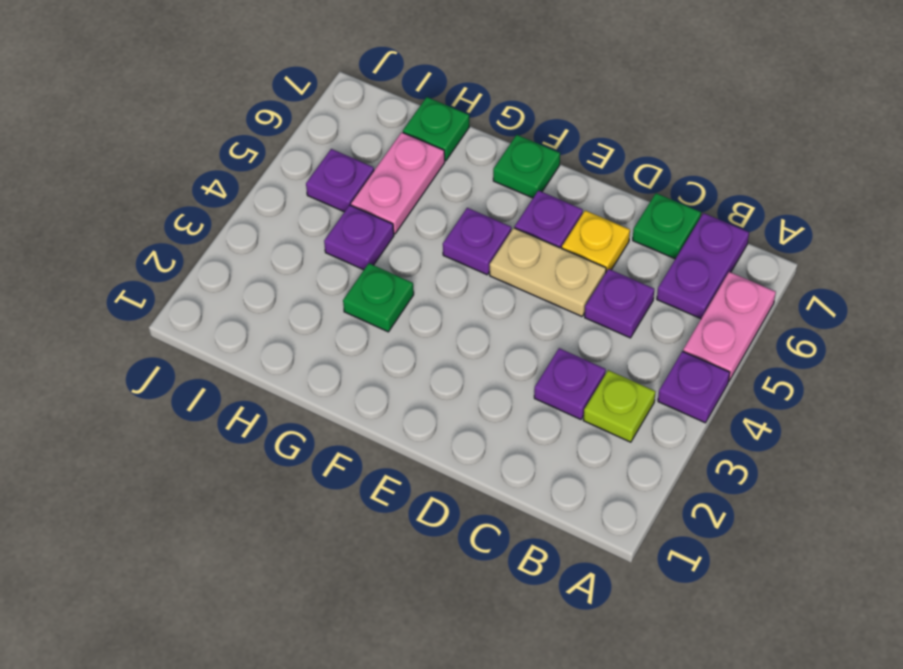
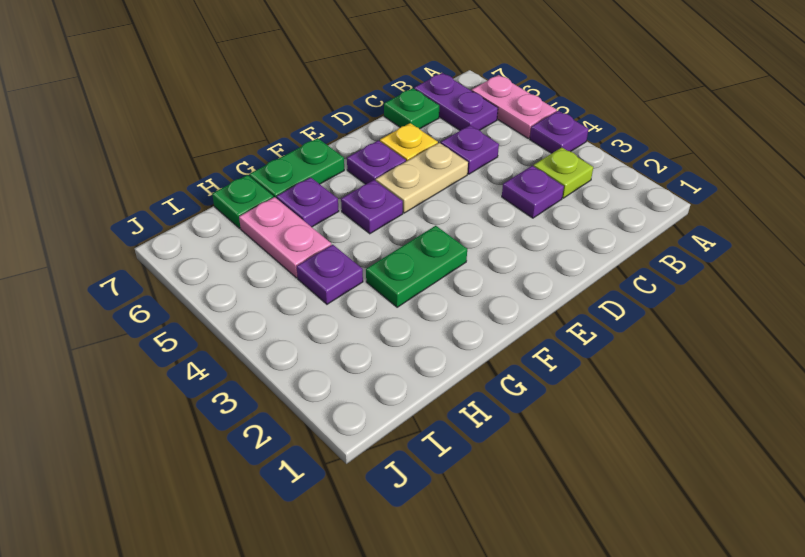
green 1x1 plate [493,135,560,198] -> green 1x2 plate [249,138,344,198]
green 1x1 plate [343,263,414,332] -> green 1x2 plate [366,226,467,307]
purple 1x1 plate [306,149,374,212] -> purple 1x1 plate moved to [276,177,339,227]

